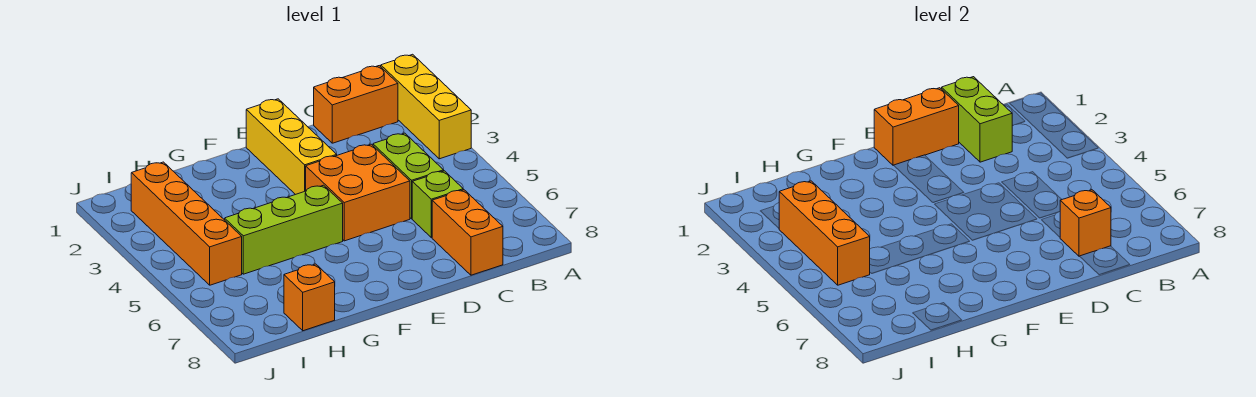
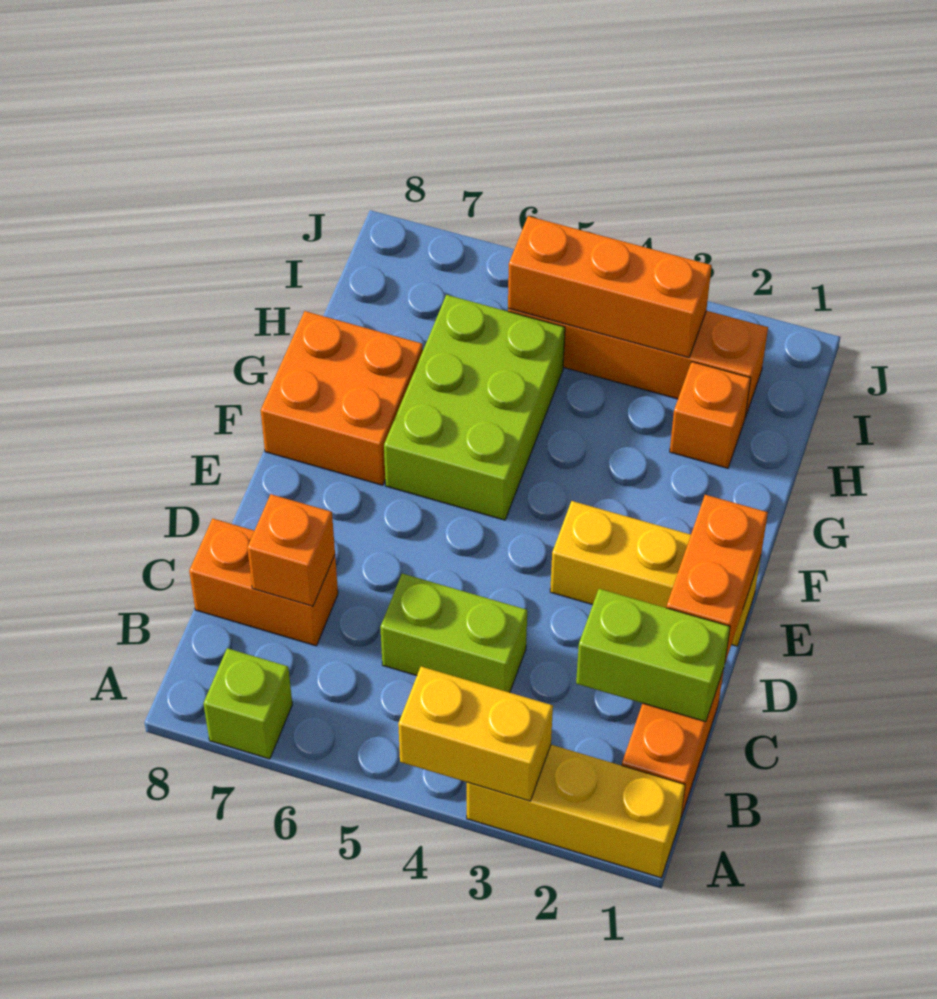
none -> yellow 1x2 brick [398,667,553,801]
lime 1x1 brick [412,171,463,238] -> lime 1x1 brick moved to [203,648,292,759]
orange 2x2 brick [306,144,410,241] -> orange 2x2 brick moved to [261,311,423,485]
lime 1x3 brick [225,185,343,274] -> lime 2x3 brick [384,295,565,520]
orange 1x1 brick [284,264,335,331] -> orange 1x1 brick moved to [670,362,751,468]

